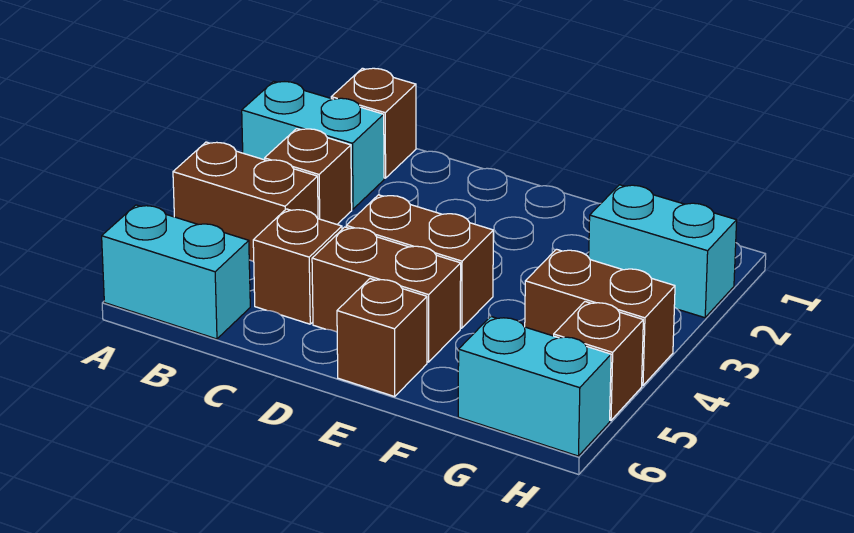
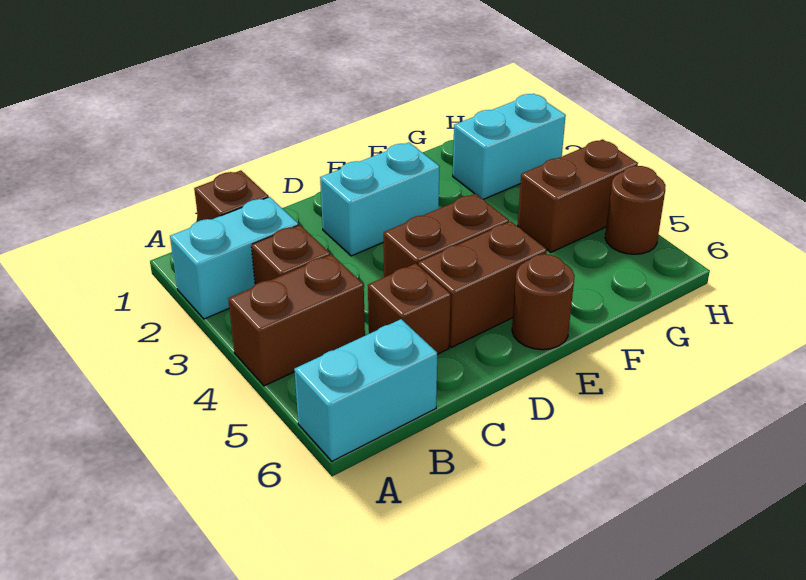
brown 1x1 brick [337,279,427,397] -> brown 1x1 round brick [512,254,575,350]
cyan 1x2 brick [458,317,611,456] -> cyan 1x2 brick moved to [320,142,440,256]
brown 1x1 brick [554,302,643,420] -> brown 1x1 round brick [605,166,666,254]

